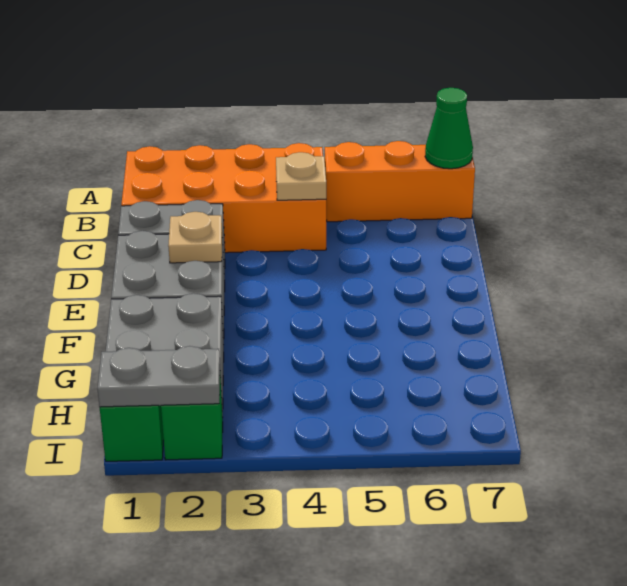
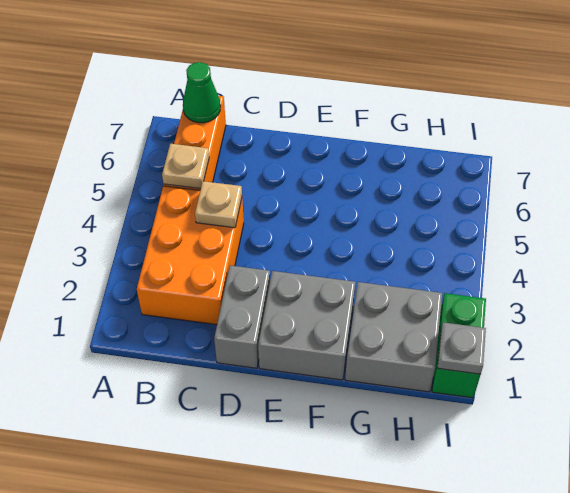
orange 2x4 brick [121,143,326,253] -> orange 2x3 brick [137,186,244,325]
tan 1x1 plate [168,212,222,263] -> tan 1x1 plate moved to [162,144,209,189]
grey 1x2 plate [97,346,220,407] -> grey 1x1 plate [437,322,486,374]

